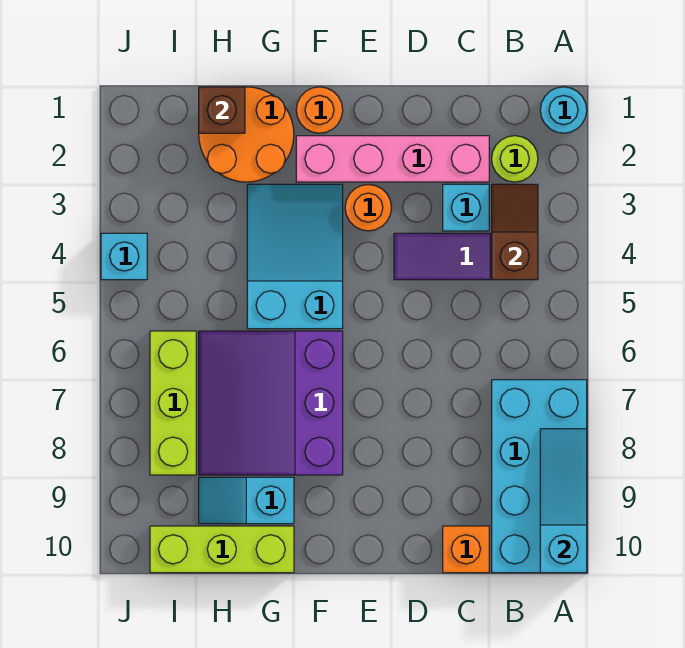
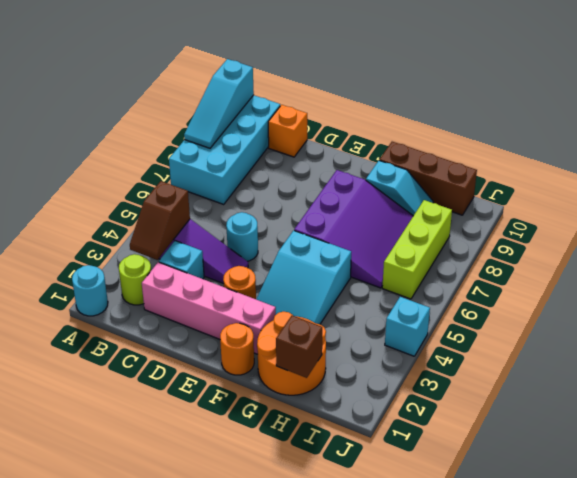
none -> cyan 1x1 round brick [226,212,258,261]
lime 1x3 brick [150,526,294,573] -> brown 1x3 brick [379,142,477,215]

